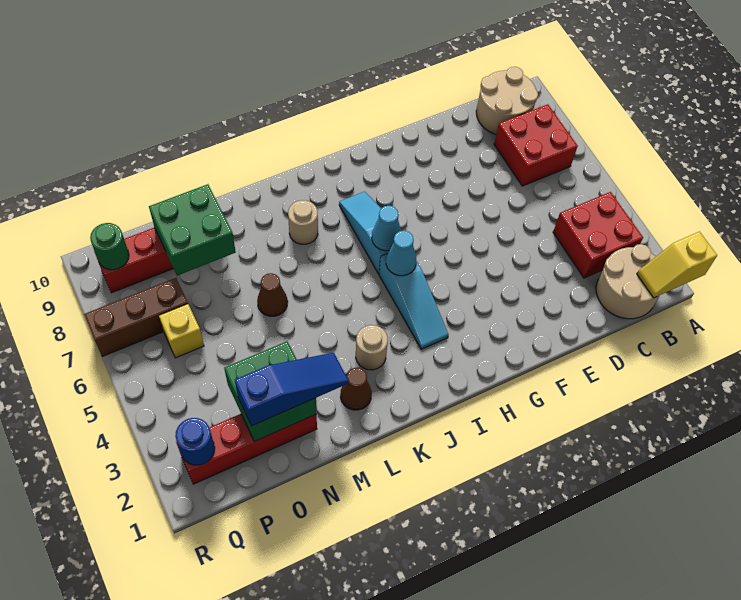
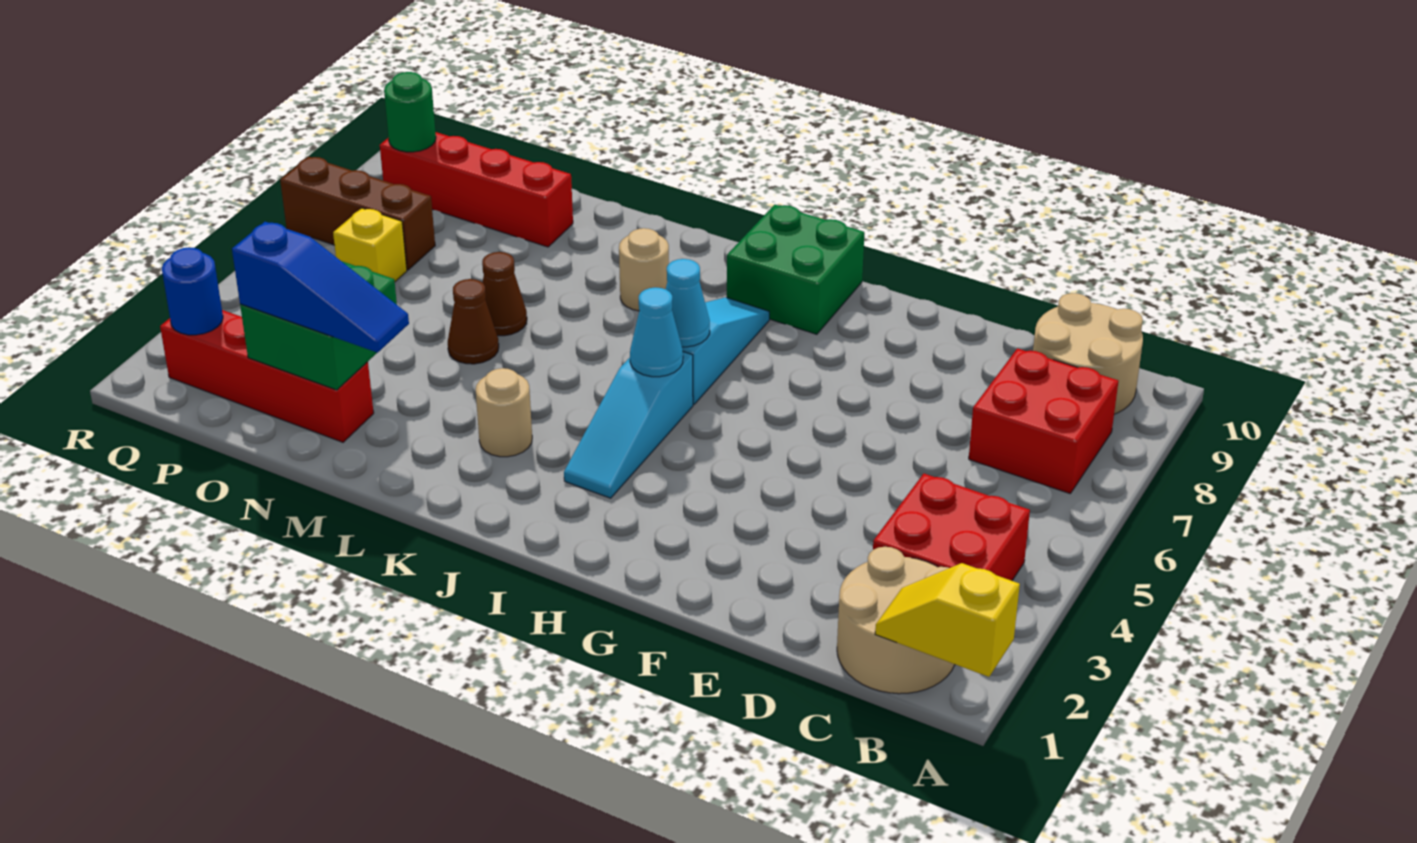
brown 1x1 cone [340,368,372,410] -> brown 1x1 cone moved to [448,279,499,364]
green 2x2 brick [149,184,236,276] -> green 2x2 brick moved to [727,205,864,334]

